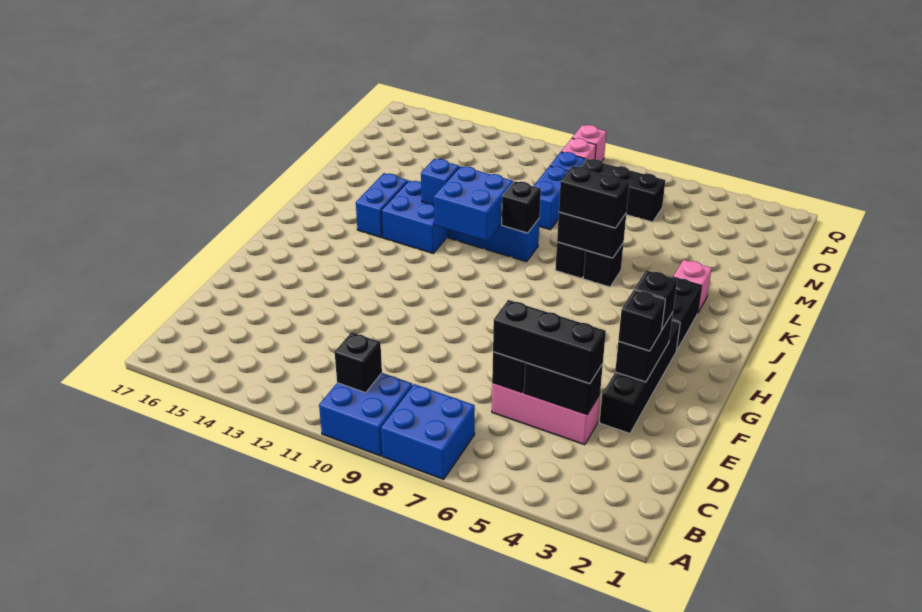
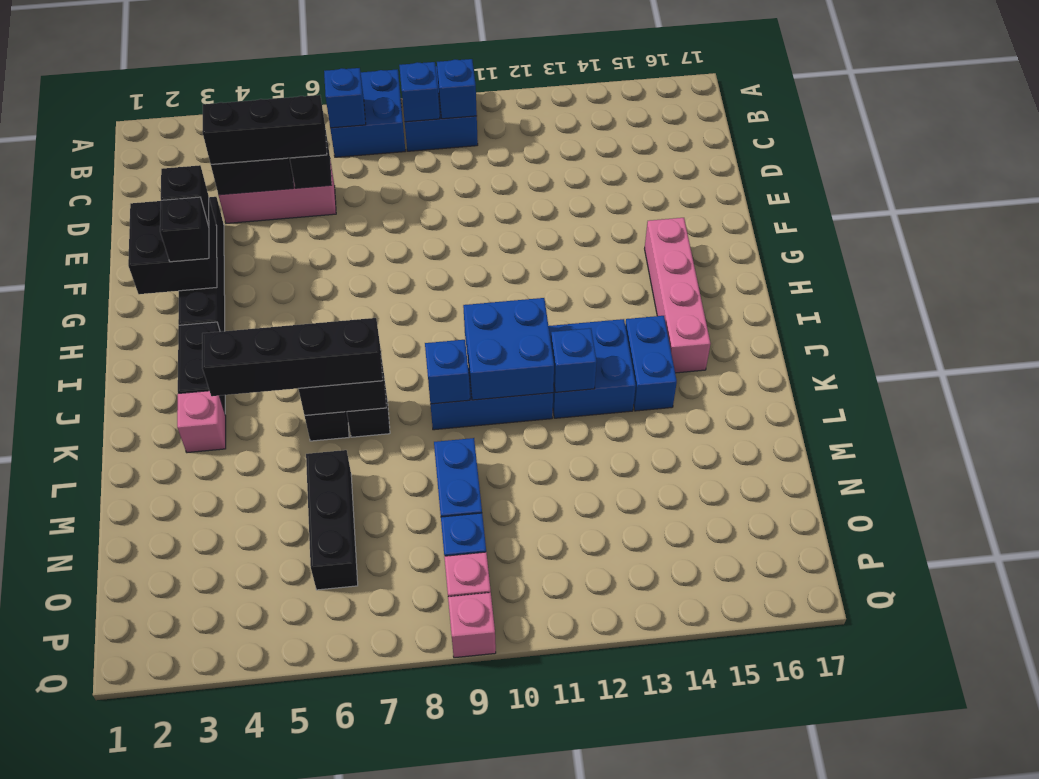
none -> blue 1x1 brick [324,68,366,128]
none -> blue 1x1 brick [399,62,440,122]
black 1x1 brick [335,332,382,393] -> blue 1x1 brick [437,59,477,119]
black 1x2 brick [615,312,673,382] -> black 2x2 brick [128,199,217,294]
none -> pink 1x4 brick [645,218,711,373]
black 1x2 brick [559,166,629,228] -> black 1x4 brick [202,318,383,396]
black 1x1 brick [502,181,541,233] -> blue 1x1 brick [425,340,470,404]
black 1x3 brick [581,159,665,222] -> black 1x3 brick turned to [306,450,358,590]

